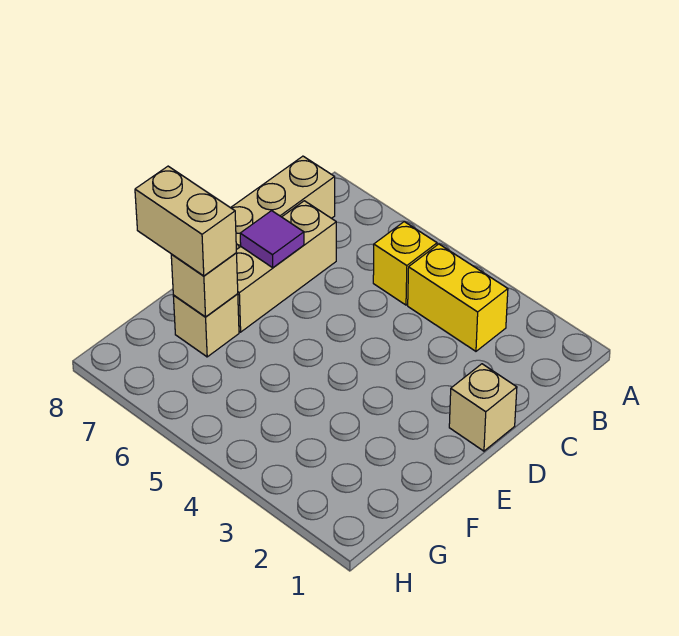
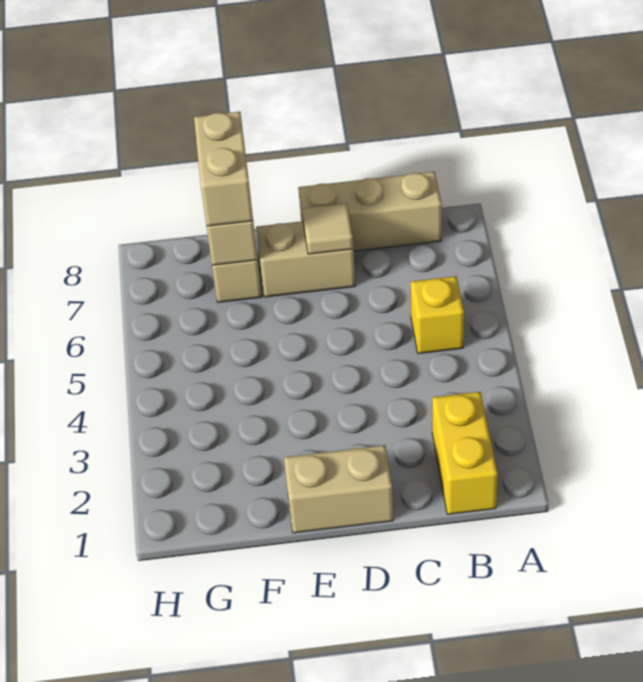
yellow 1x2 brick [408,244,508,351] -> yellow 1x2 brick moved to [432,392,498,514]
tan 1x3 brick [236,201,336,332] -> tan 1x2 brick [256,221,355,297]
tan 1x1 brick [449,364,517,451] -> tan 1x2 brick [284,445,393,533]
purple 1x1 tile [240,211,304,268] -> tan 1x1 tile [302,203,353,254]

